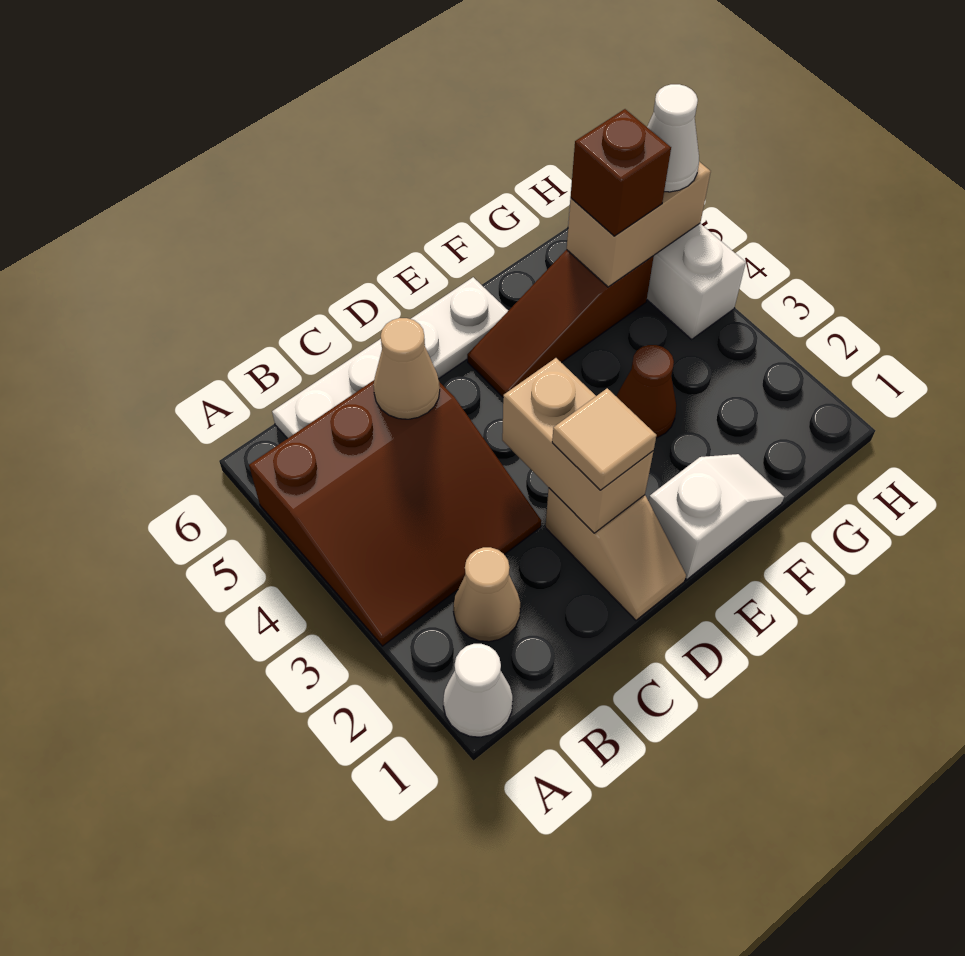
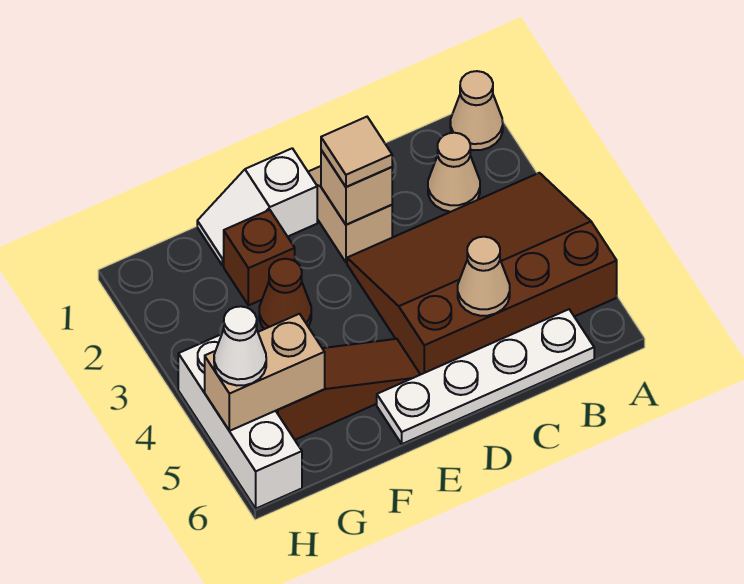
white 1x1 cone [443,644,513,737] -> tan 1x1 cone [450,71,503,150]
brown 3x3 slope [249,380,541,646] -> brown 3x4 slope [347,173,617,375]
tan 1x2 brick [502,358,653,533] -> tan 1x1 brick [321,150,392,225]
brown 1x1 brick [571,109,671,236] -> brown 1x1 brick moved to [224,210,295,305]

